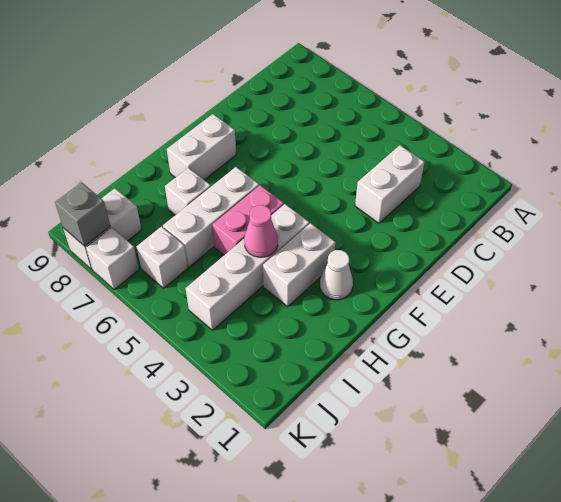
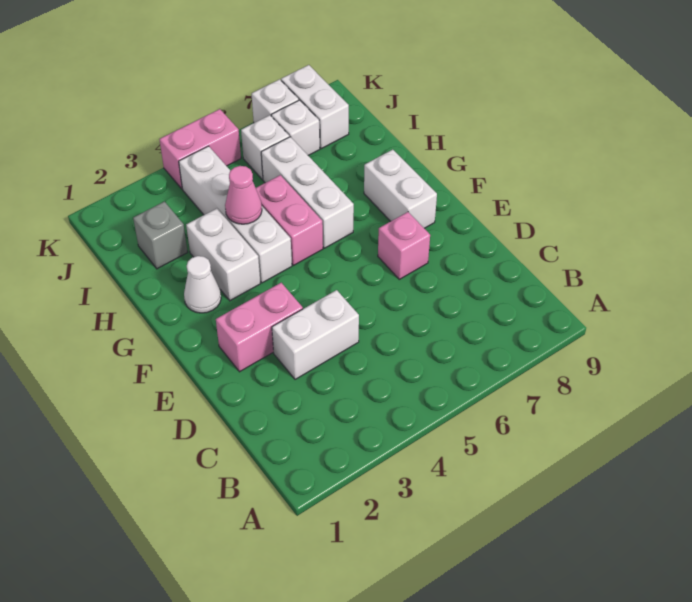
white 1x2 brick [355,145,425,223] -> white 1x2 brick turned to [272,290,359,379]
none -> pink 1x2 brick [216,283,303,372]
none -> pink 1x1 brick [378,212,430,279]
white 1x1 brick [165,168,211,215] -> white 1x1 brick moved to [271,100,320,155]
none -> pink 1x2 brick [159,109,241,189]
grey 1x1 brick [55,182,110,246] -> grey 1x1 brick moved to [133,202,188,269]

